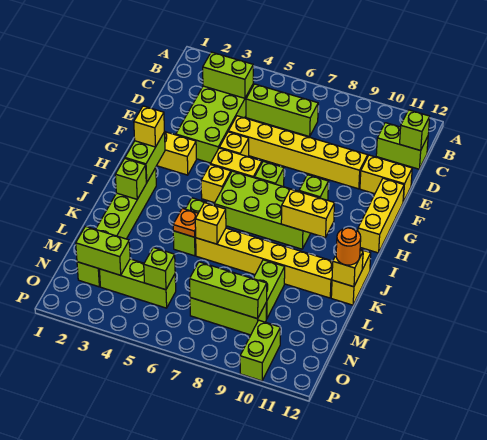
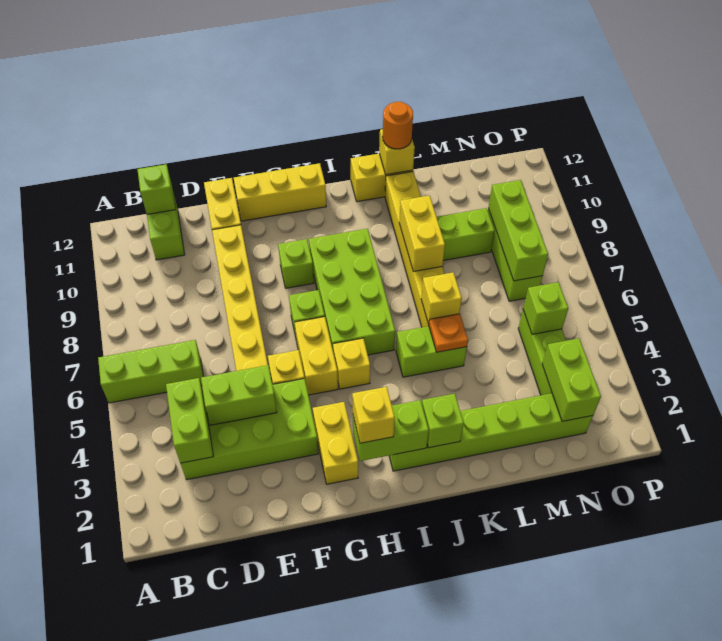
lime 1x3 brick [246,84,318,137] -> lime 1x3 brick turned to [98,340,203,403]
yellow 1x2 brick [281,189,334,238] -> yellow 1x2 brick moved to [399,196,445,272]
lime 1x2 brick [240,320,280,381] -> lime 1x2 brick moved to [201,365,277,425]

